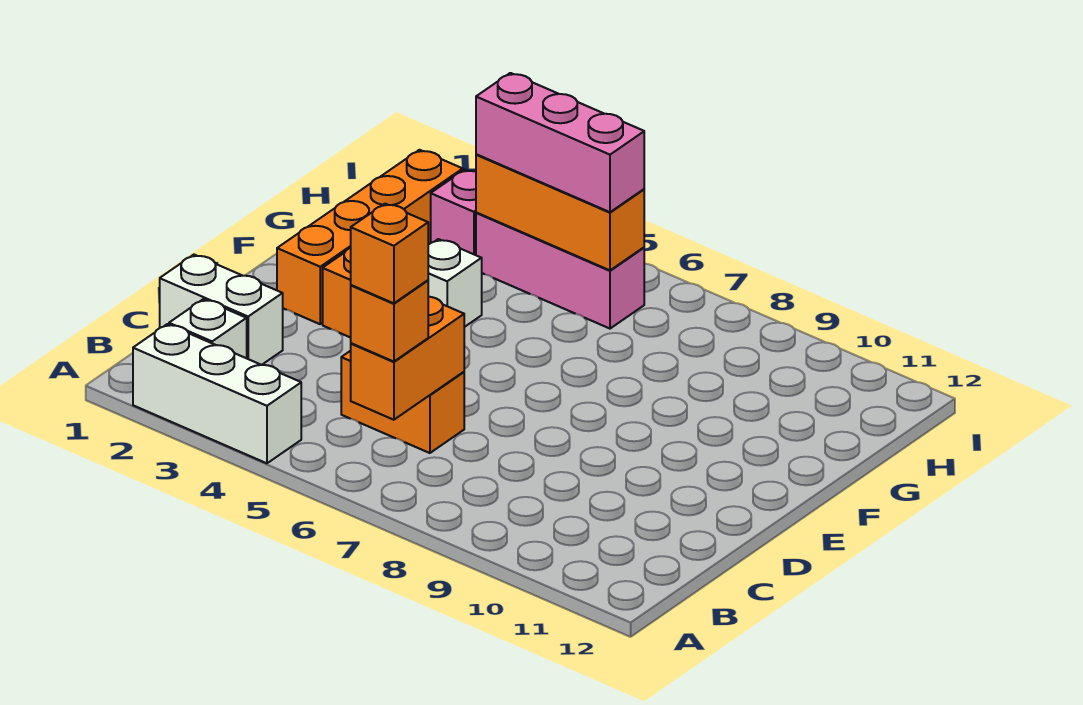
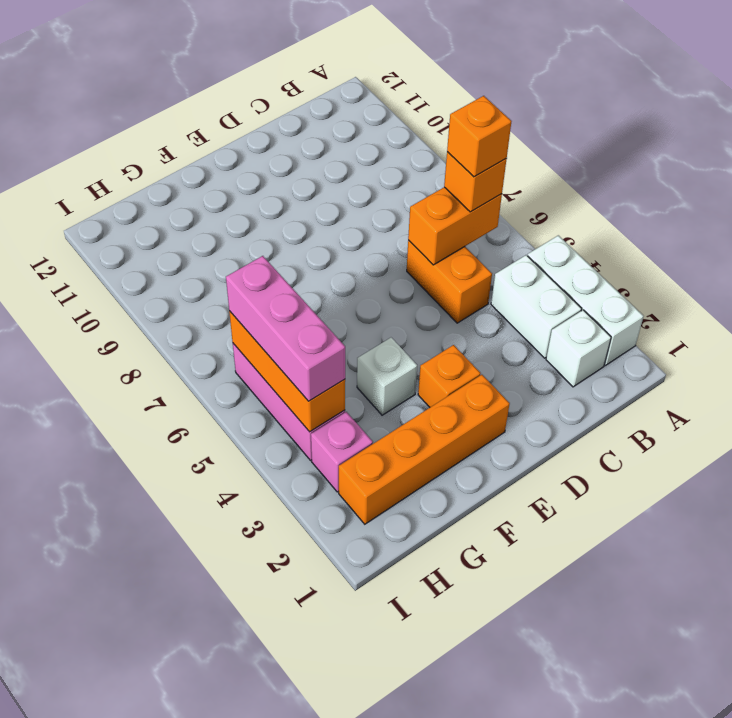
white 1x2 brick [160,255,283,365] -> white 1x2 brick moved to [491,255,582,358]

